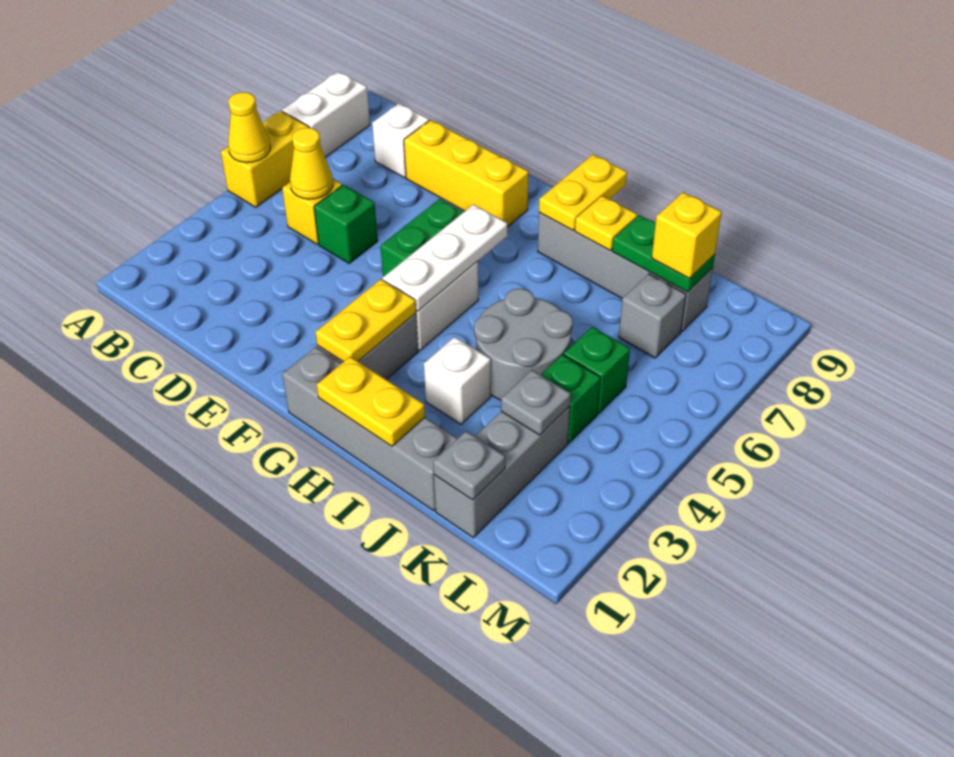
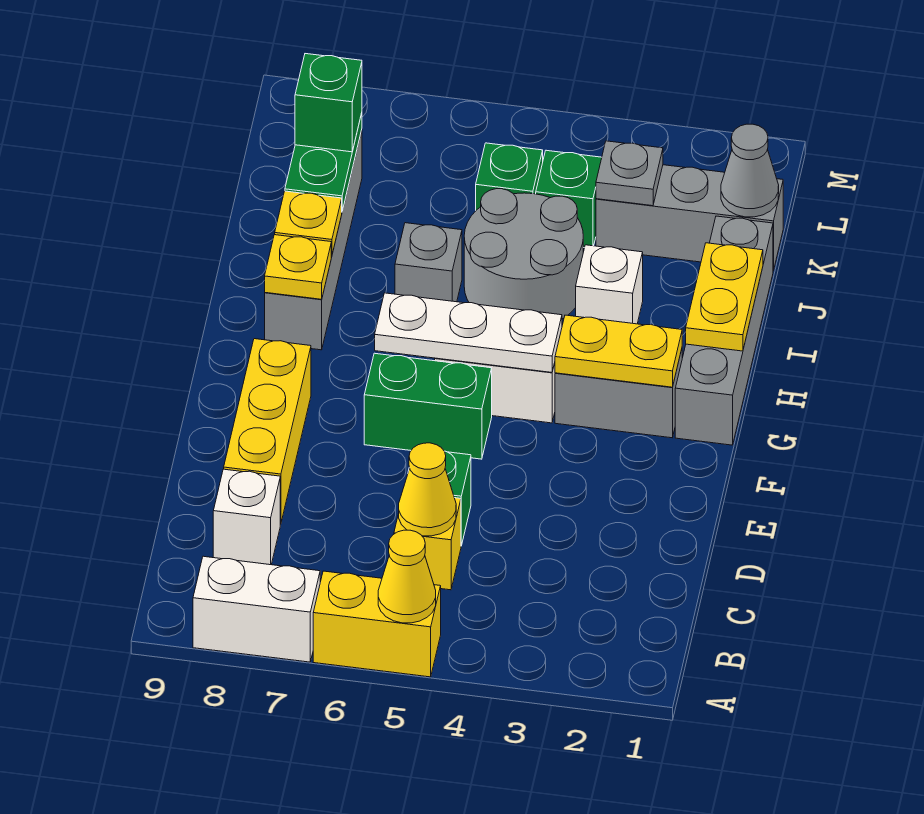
yellow 1x2 plate [539,154,627,230] -> yellow 1x1 plate [265,235,331,299]
grey 1x1 plate [433,431,505,500] -> grey 1x1 cone [721,124,779,217]
grey 1x1 brick [619,274,686,358] -> grey 1x1 brick moved to [395,223,462,302]
yellow 1x1 brick [652,192,722,278] -> green 1x1 brick [295,54,362,152]

